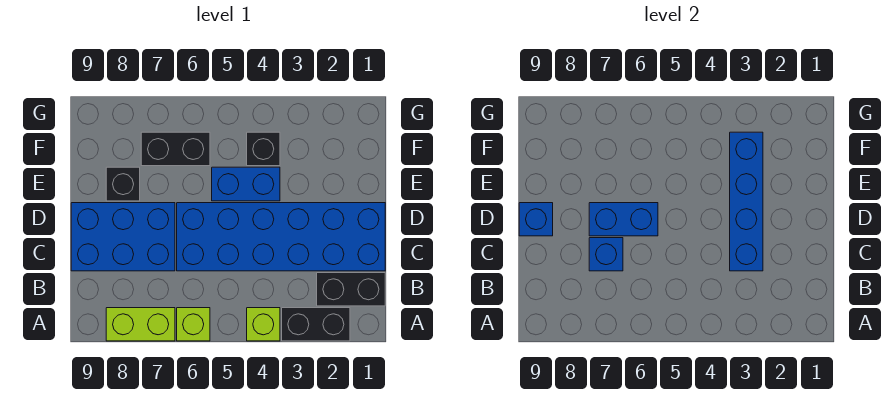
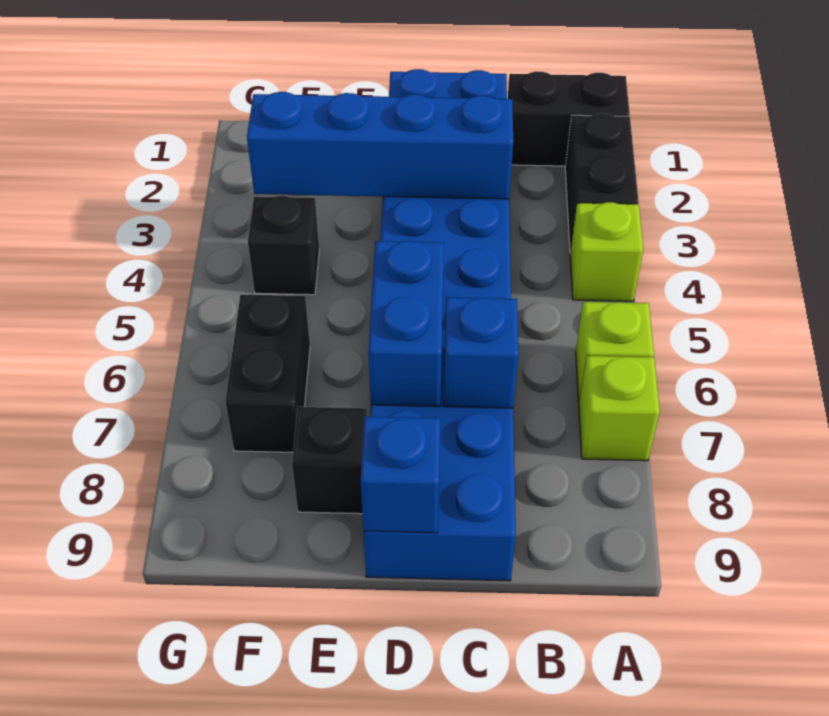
lime 1x2 brick [106,308,175,341] -> lime 1x1 brick [579,356,660,461]
black 1x2 brick [317,273,385,306] -> black 1x2 brick turned to [508,71,630,166]
blue 1x2 brick [212,167,280,201] -> none

